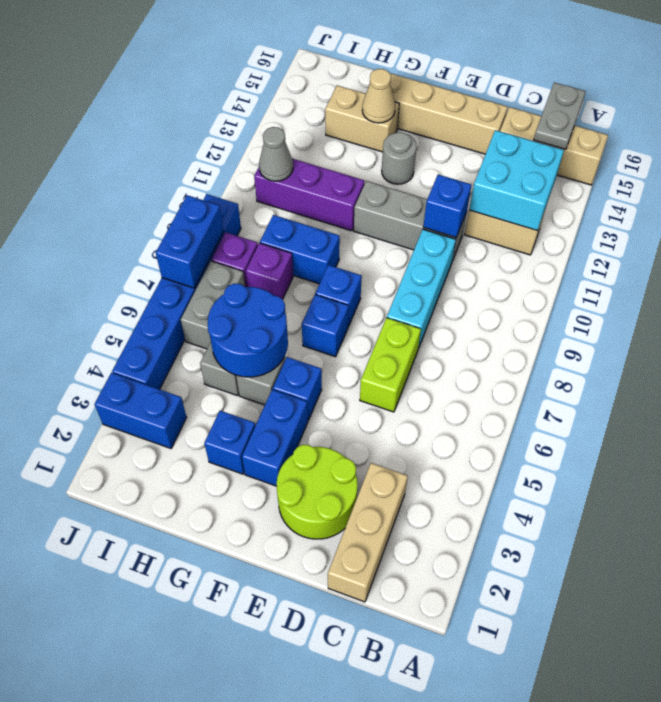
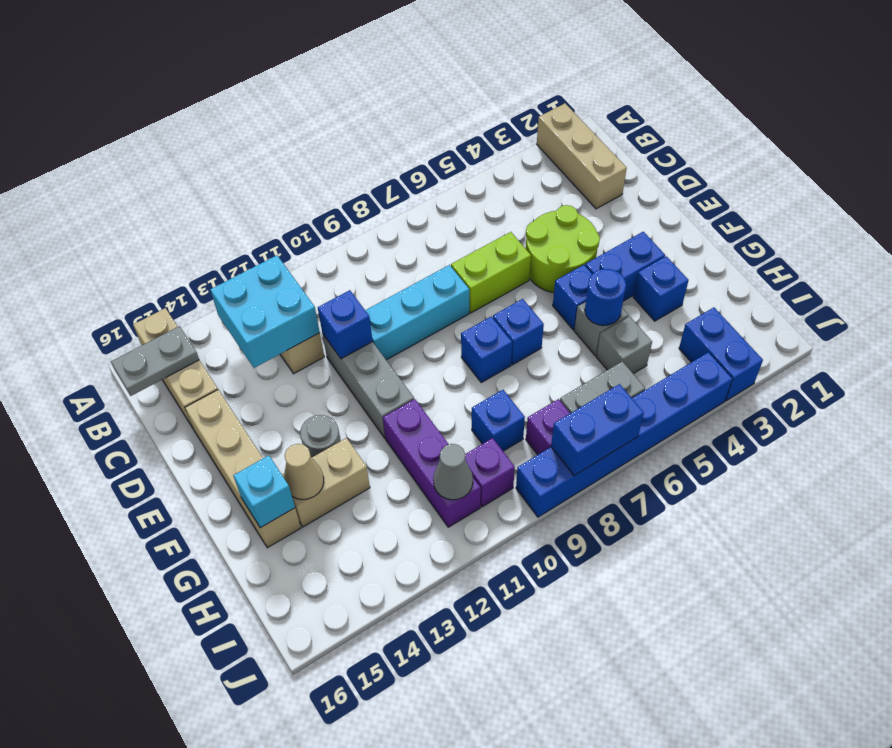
tan 1x3 brick [328,463,408,602] -> tan 1x3 brick turned to [537,103,627,209]
lime 2x2 round brick [277,445,358,539] -> lime 2x2 round brick moved to [526,205,600,293]
blue 2x2 round brick [208,284,288,377] -> blue 1x1 round brick [585,269,626,326]
blue 1x2 brick [260,215,340,284] -> blue 1x1 brick [472,390,525,451]
tan 1x2 brick [325,85,399,152] -> tan 1x2 brick turned to [282,438,370,527]
none -> cyan 1x1 brick [233,455,295,528]
purple 1x1 brick [246,243,293,299] -> purple 1x1 brick moved to [465,438,515,507]

